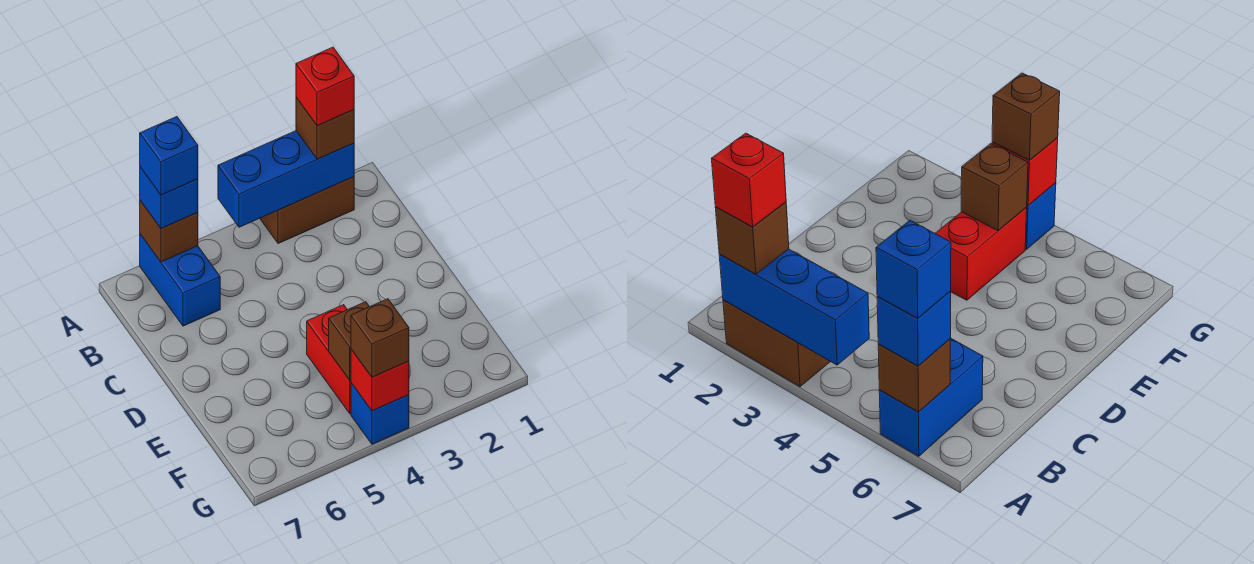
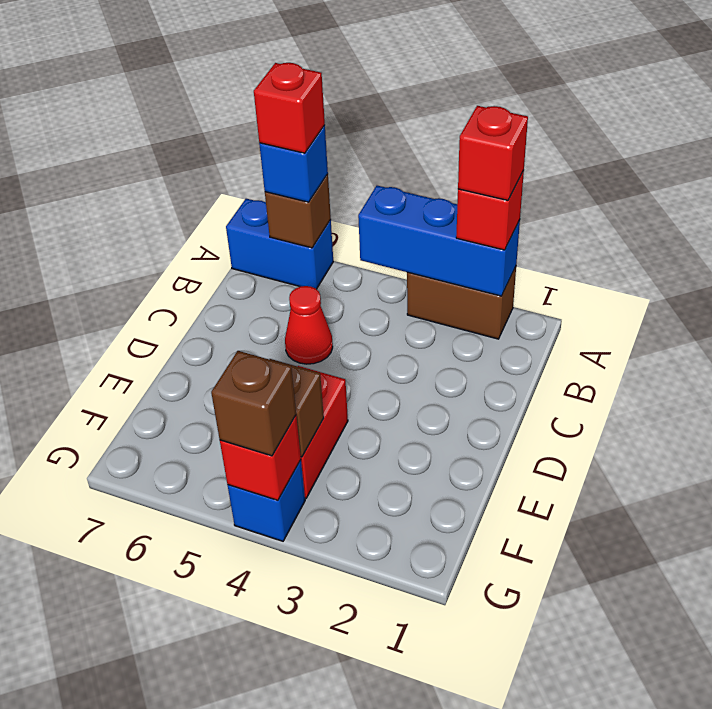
brown 1x1 brick [296,97,354,159] -> red 1x1 brick [456,170,524,250]
blue 1x2 brick [140,234,220,326] -> blue 1x2 brick turned to [226,199,333,289]
blue 1x1 brick [140,117,198,195] -> red 1x1 brick [254,63,325,153]
none -> red 1x1 cone [285,286,333,364]

